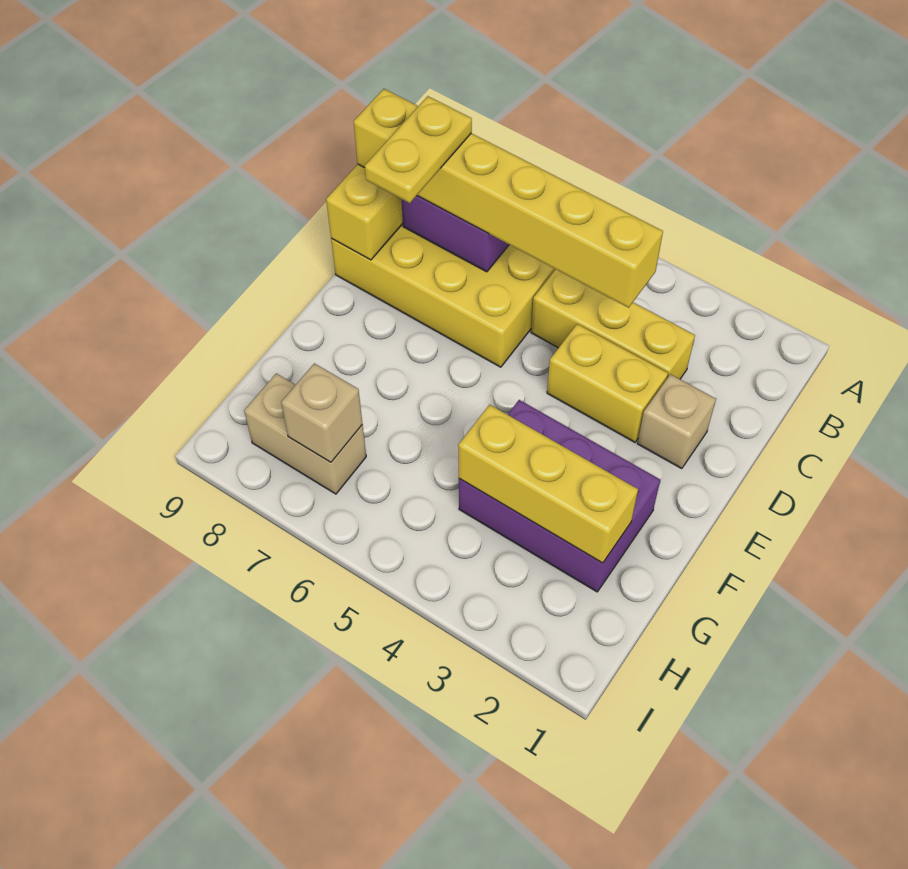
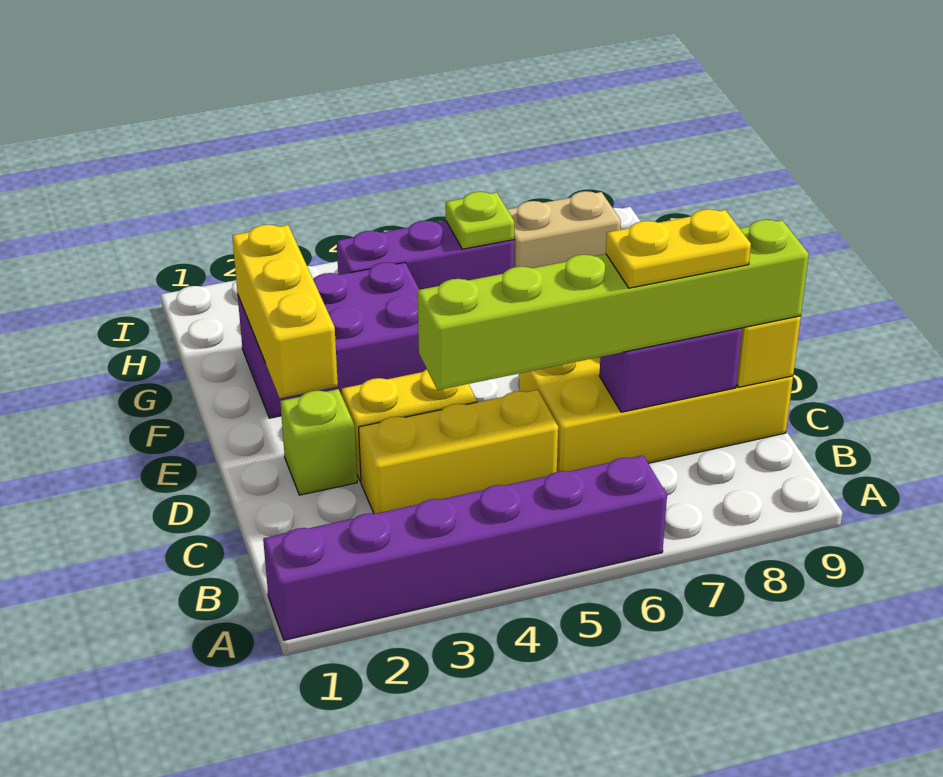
none -> purple 1x6 brick [263,455,667,640]
yellow 1x6 brick [354,89,663,308] -> lime 1x6 brick [418,220,809,390]
yellow 1x2 plate [365,96,472,203] -> yellow 1x2 plate turned to [606,209,751,288]
tan 1x1 brick [637,374,716,469] -> lime 1x1 brick [280,389,357,495]
yellow 1x3 brick [458,405,638,563] -> yellow 1x3 brick turned to [232,225,338,398]
none -> purple 1x3 brick [337,221,514,290]
none -> lime 1x1 plate [446,192,514,249]
tan 1x1 brick [281,363,362,462] -> none

